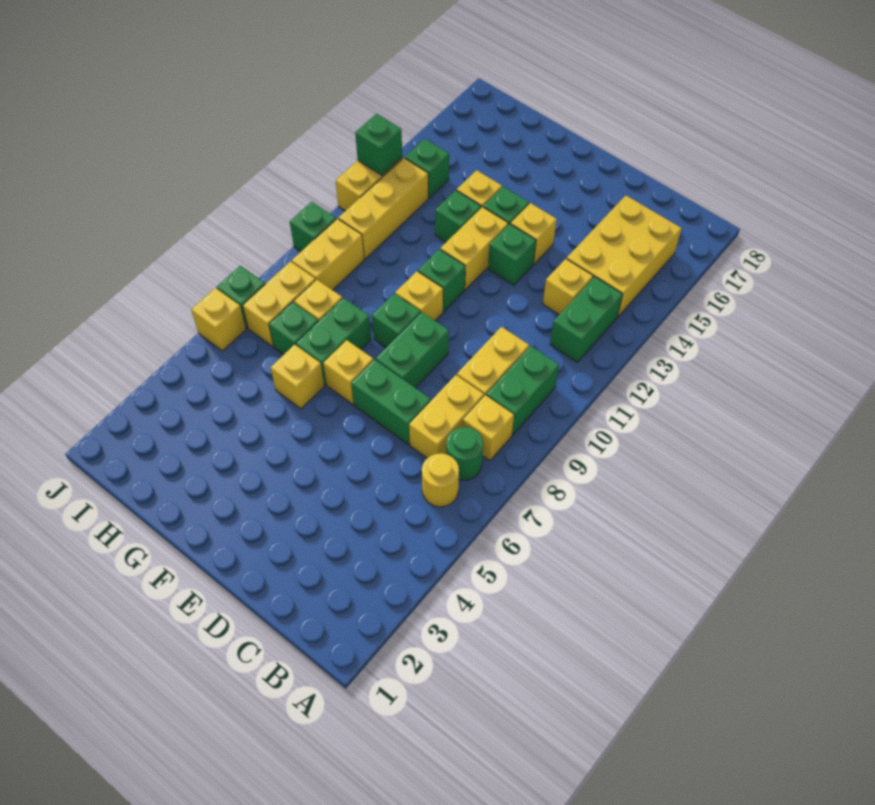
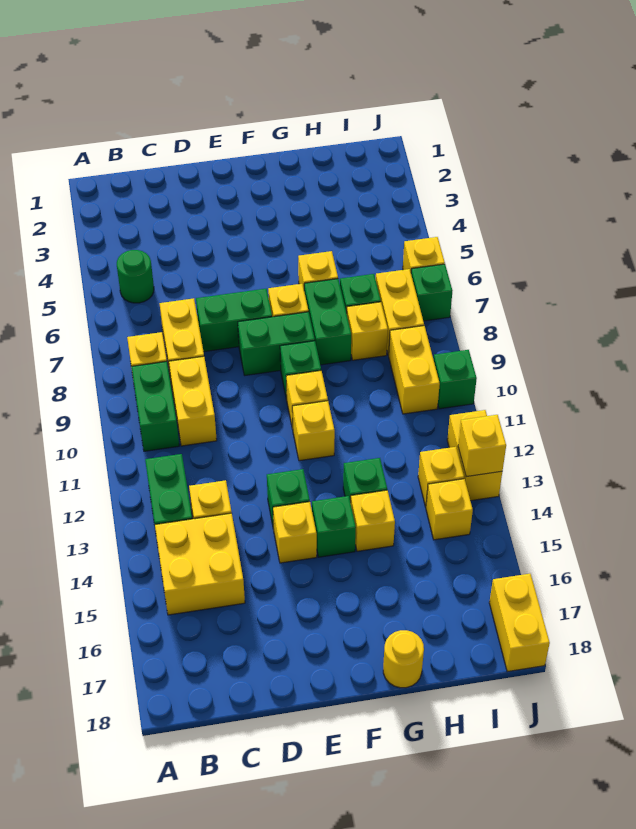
yellow 1x1 round brick [422,453,459,507] -> yellow 1x1 round brick moved to [383,630,424,688]
green 1x1 round brick [446,427,483,480] -> green 1x1 round brick moved to [117,250,154,303]
yellow 2x3 brick [567,196,682,317] -> yellow 2x2 brick [155,513,245,615]
green 1x2 brick [376,312,449,388] -> green 1x2 brick turned to [238,312,315,375]
green 1x1 brick [418,249,465,311] -> yellow 1x1 brick [292,401,335,461]
yellow 1x2 brick [440,207,508,289] -> yellow 1x2 brick moved to [489,574,550,672]
yellow 1x3 brick [338,158,428,259] -> yellow 1x1 brick [418,447,464,507]
green 1x1 brick [405,139,449,198] -> yellow 1x1 brick [426,479,473,540]
green 1x1 brick [355,114,402,175] -> yellow 1x1 brick [458,415,506,477]

